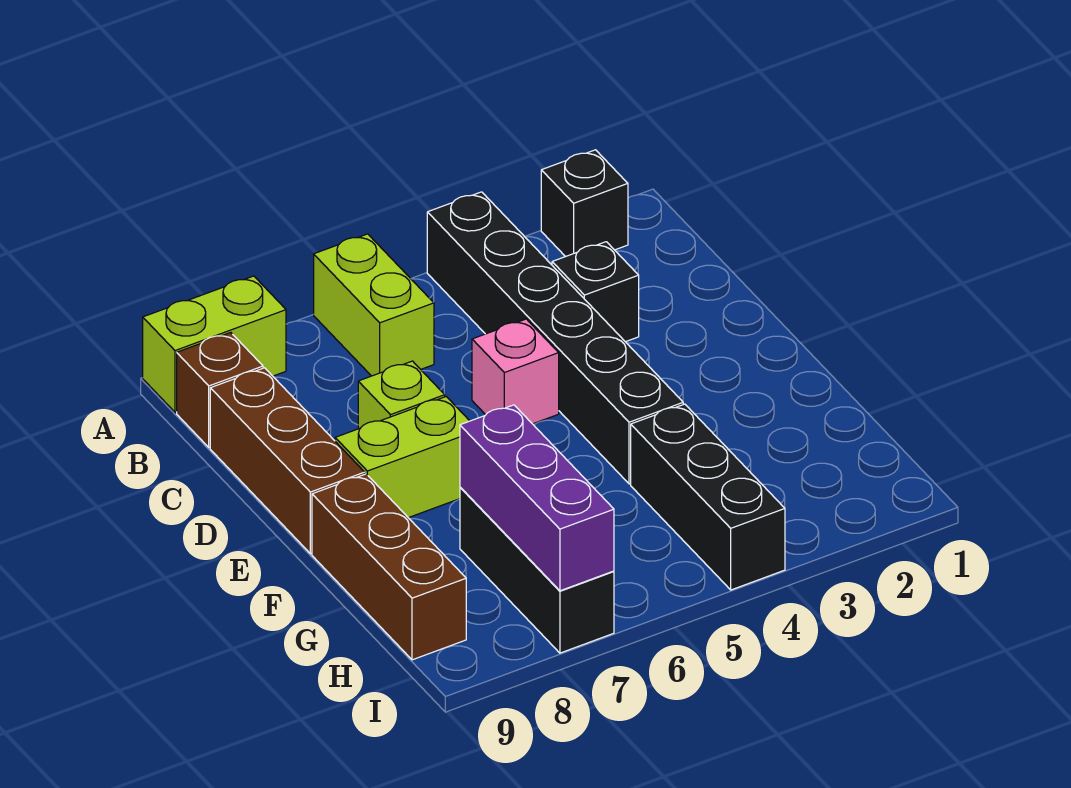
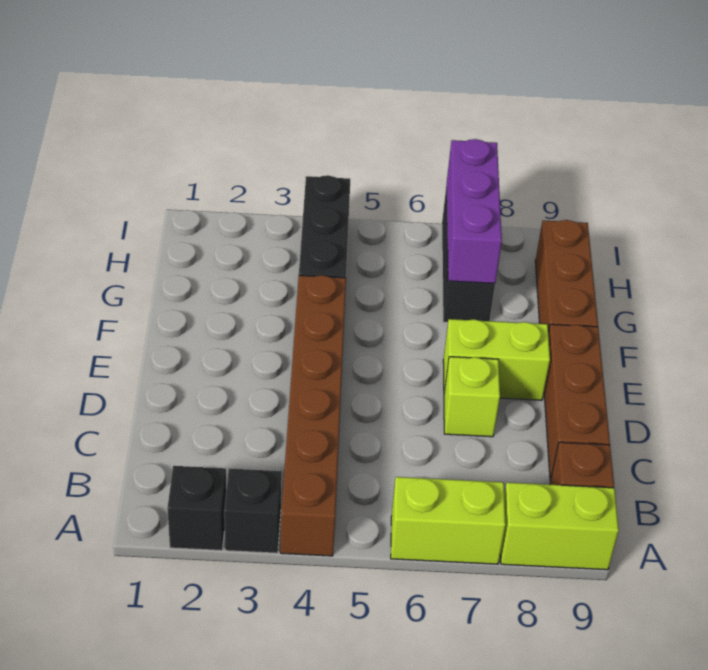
black 1x6 brick [427,192,683,484] -> brown 1x6 brick [280,275,346,556]
lime 1x2 brick [314,234,434,376] -> lime 1x2 brick turned to [391,477,506,564]
black 1x1 brick [552,242,639,342] -> black 1x1 brick moved to [224,468,282,553]
pink 1x1 brick [472,319,559,424] -> none

